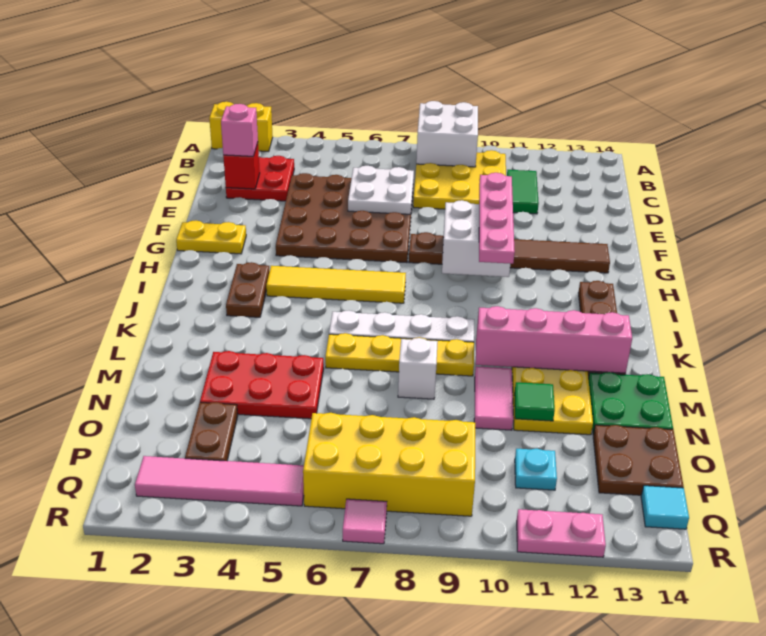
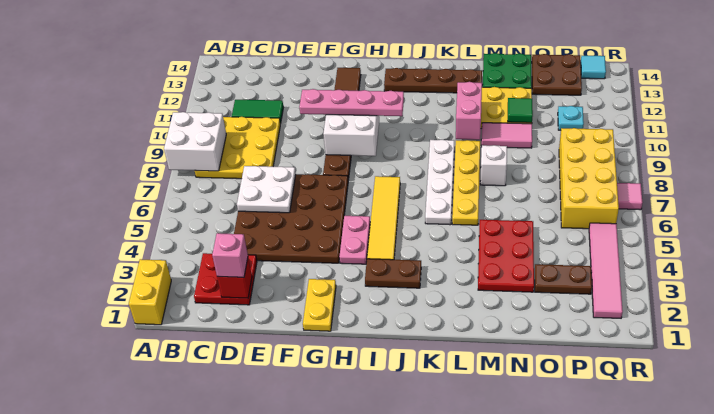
pink 1x4 brick [476,306,632,373] -> pink 1x2 brick [456,82,482,140]
pink 1x2 plate [517,509,606,557] -> pink 1x2 plate moved to [339,216,370,264]

